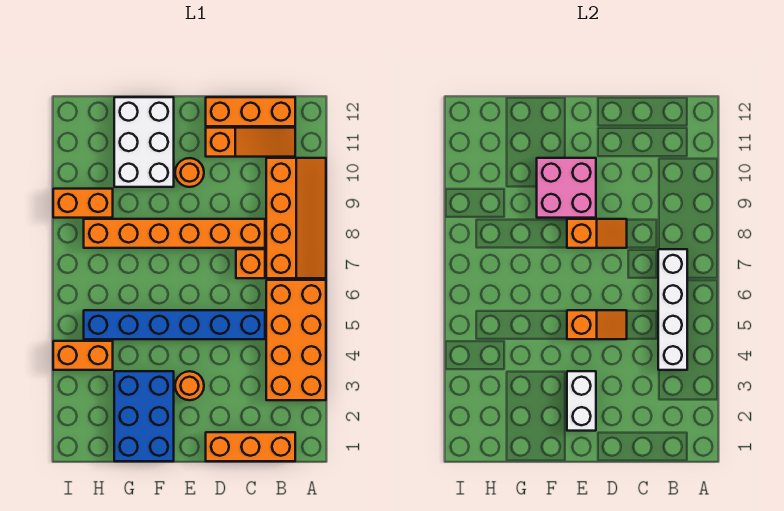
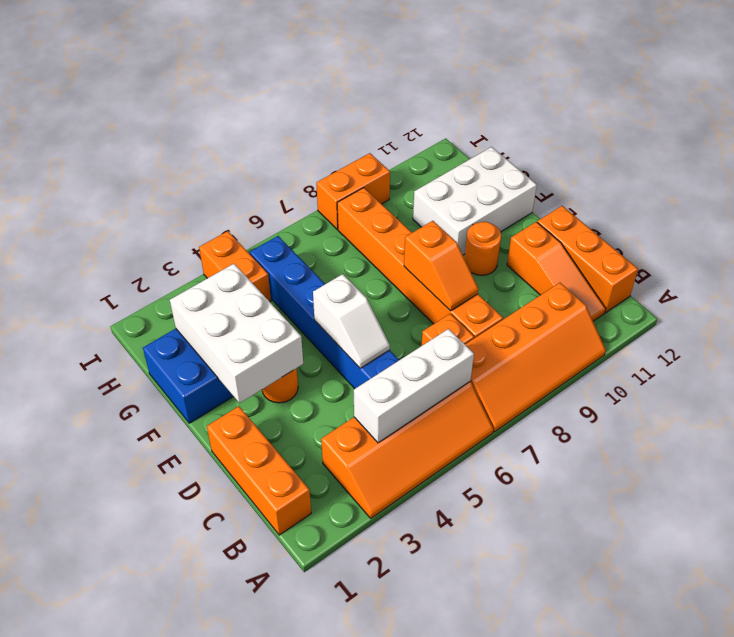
orange 2x4 brick [266,280,326,400] -> orange 2x4 slope [321,381,494,518]
white 1x4 brick [658,249,687,370] -> white 1x3 brick [354,329,474,443]
orange 1x2 slope [567,310,627,339] -> white 1x2 slope [313,274,390,368]
white 1x2 brick [567,371,596,431] -> white 2x3 brick [170,264,303,403]
pink 2x2 brick [537,158,596,218] -> none
orange 1x2 brick [53,189,113,218] -> orange 1x2 brick turned to [316,153,390,229]

